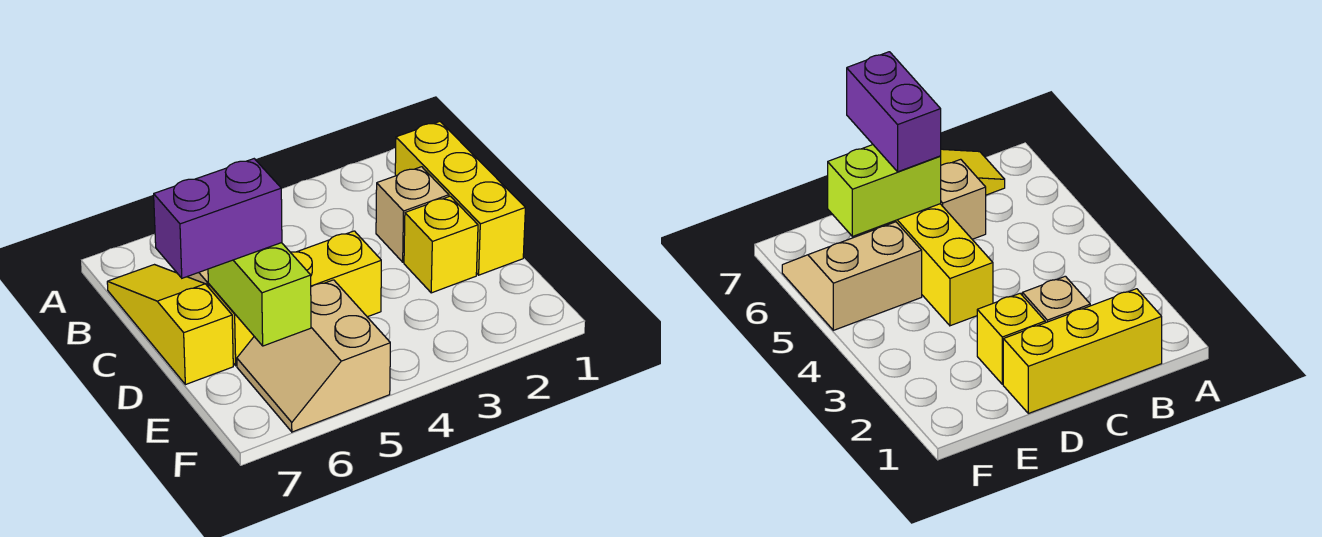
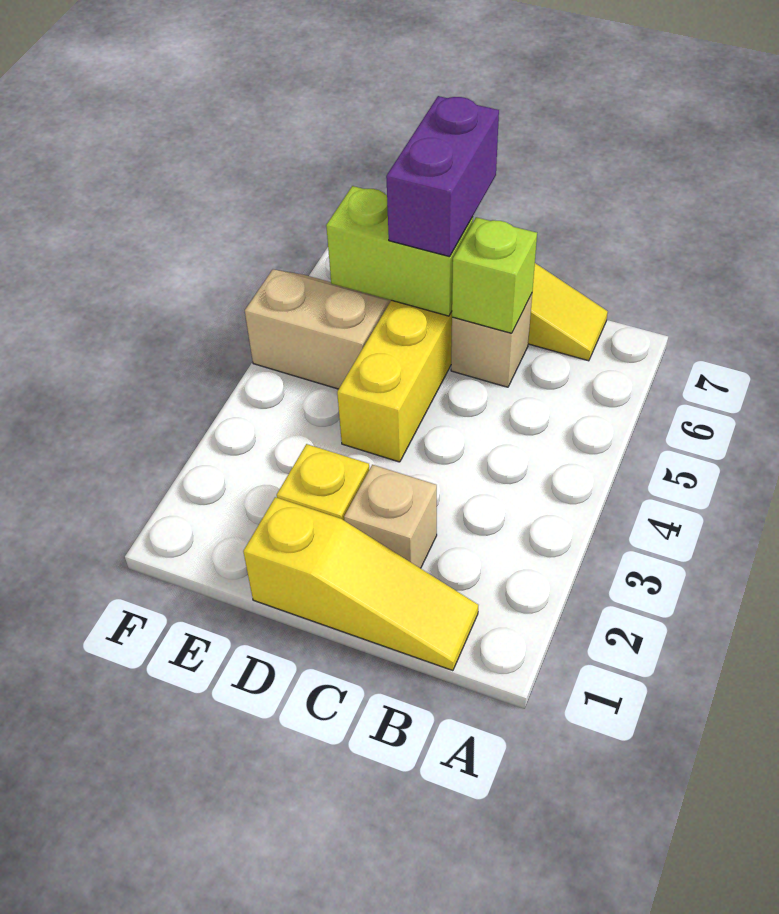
yellow 1x3 brick [395,122,525,275] -> yellow 1x3 slope [243,497,478,671]
none -> lime 1x1 brick [452,217,537,333]

